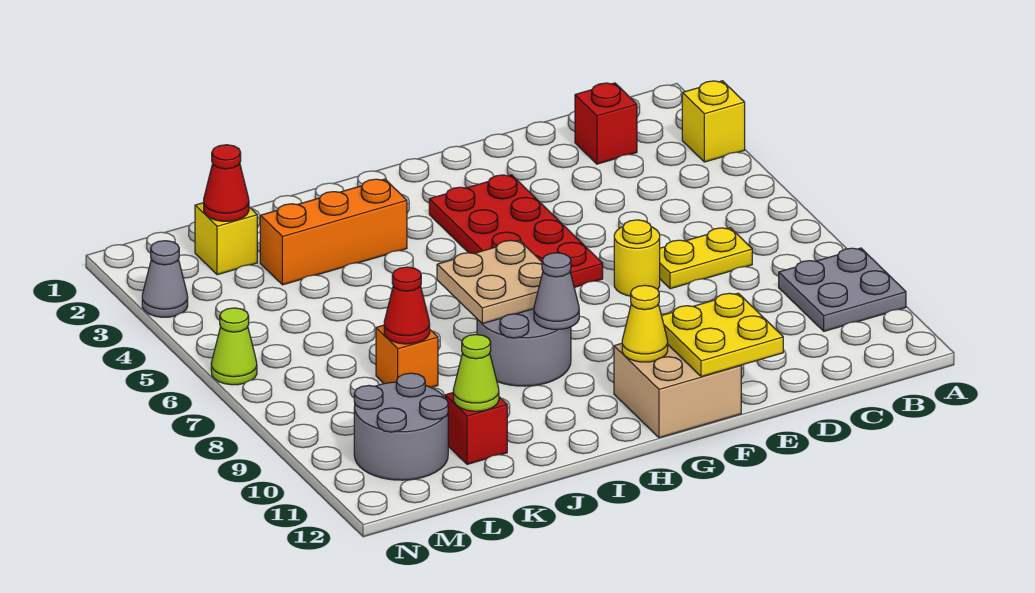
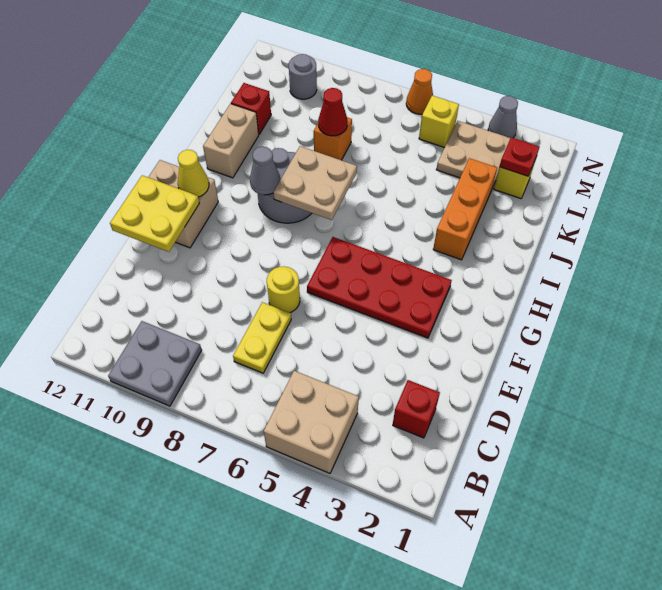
yellow 1x1 brick [682,81,745,162] -> yellow 1x1 brick moved to [419,96,459,148]
none -> tan 2x2 brick [264,371,359,473]
none -> tan 1x2 brick [203,104,259,178]
lime 1x1 cone [453,335,499,411] -> none
red 1x1 cone [204,145,249,221] -> red 1x1 plate [500,137,539,176]
none -> tan 2x2 plate [436,121,510,186]
grey 2x2 round brick [354,373,448,480] -> grey 1x1 round brick [289,54,317,99]
lime 1x1 cone [211,308,257,385] -> orange 1x1 cone [406,69,433,114]

